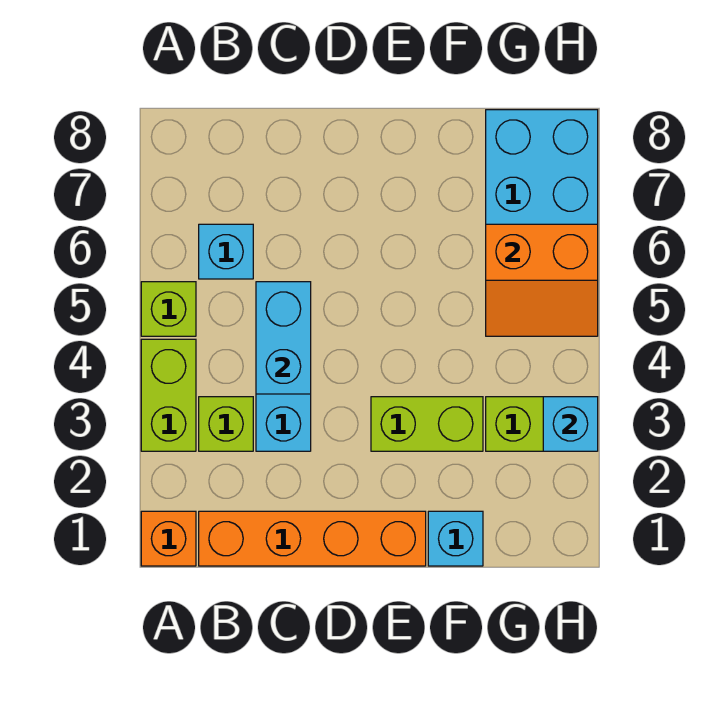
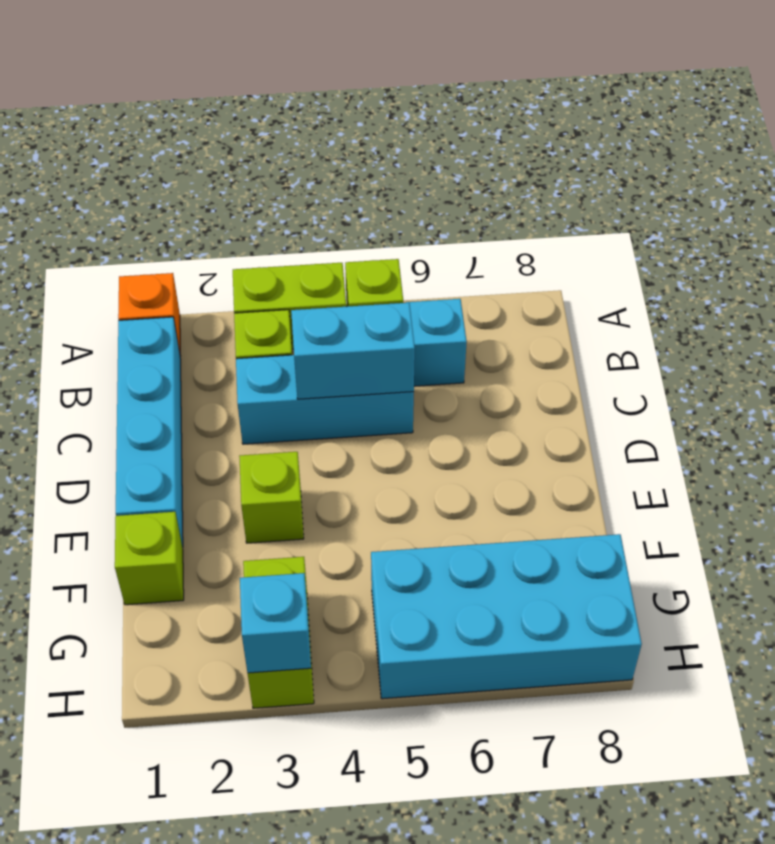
orange 1x4 brick [199,511,426,566] -> cyan 1x4 brick [116,317,183,548]
lime 1x2 brick [371,397,483,451] -> lime 1x1 brick [239,452,304,543]
cyan 1x1 brick [428,511,483,566] -> lime 1x1 brick [115,512,184,605]
orange 2x2 slope [486,224,598,336] -> none

